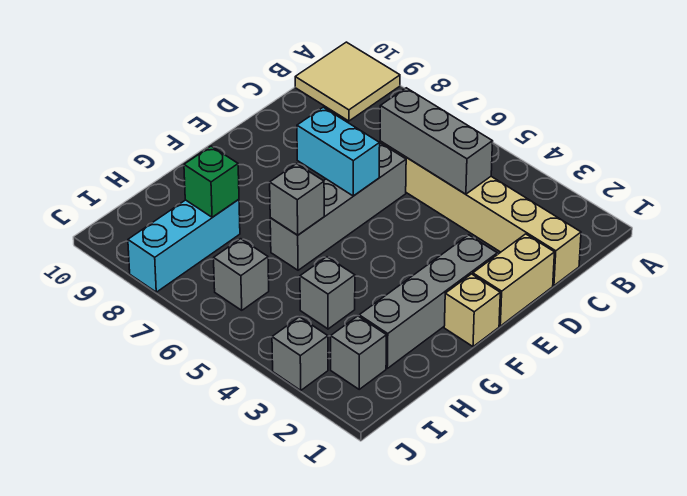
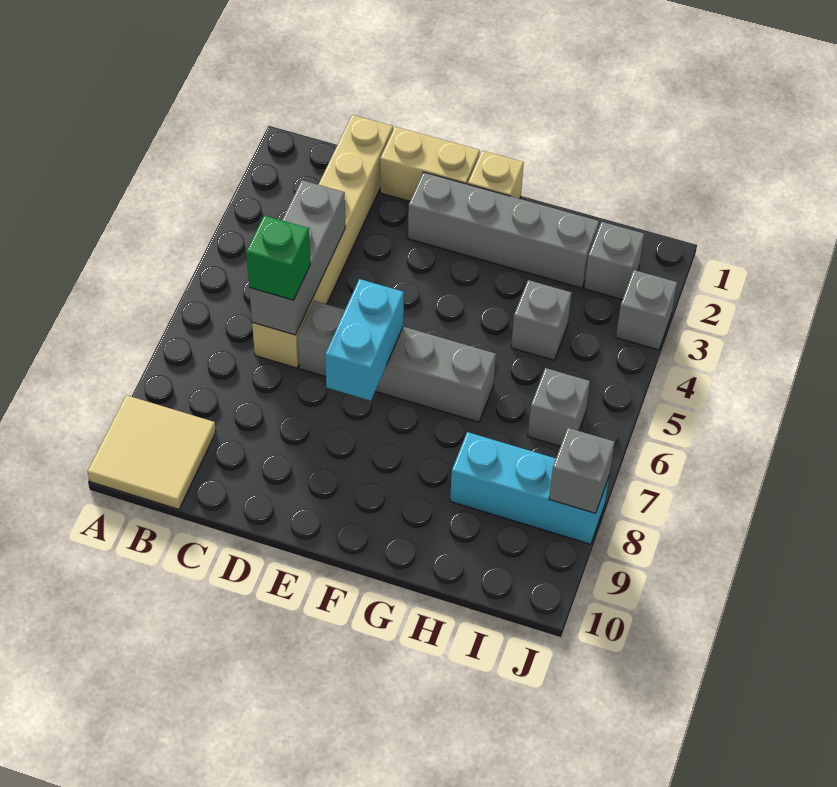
grey 1x1 brick [270,164,324,235] -> grey 1x1 brick moved to [549,428,615,513]
green 1x1 brick [184,146,239,217] -> green 1x1 brick moved to [246,215,310,300]

